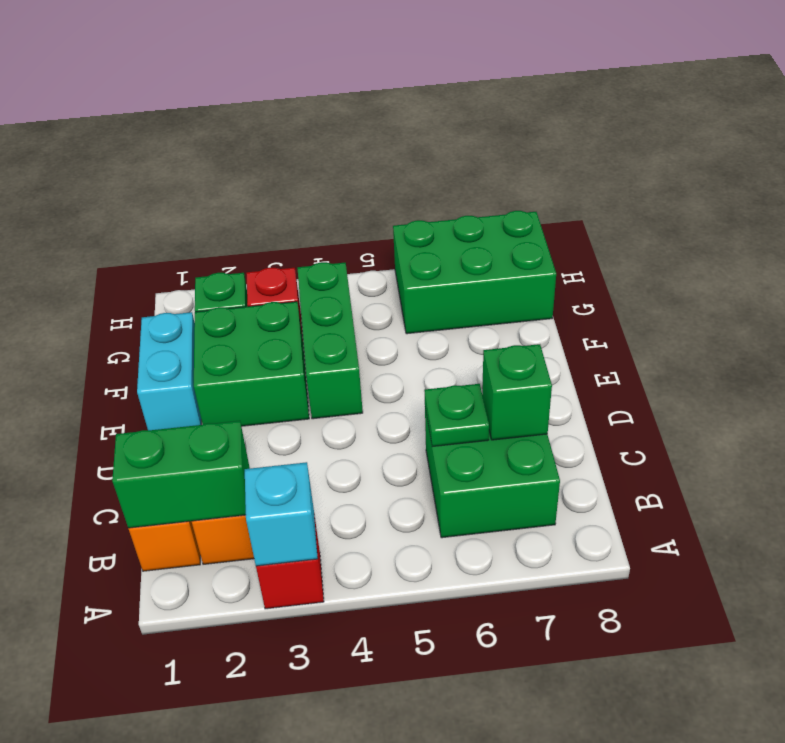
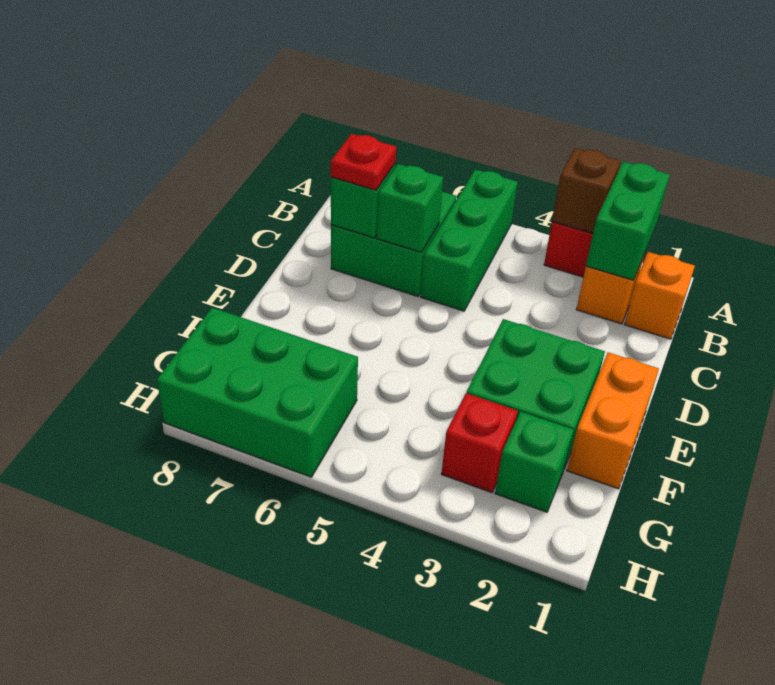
cyan 1x1 brick [245,462,318,566] -> brown 1x1 brick [552,148,620,233]
green 1x2 brick [112,421,250,528] -> green 1x2 brick turned to [586,162,670,280]
green 1x1 plate [424,384,489,446] -> green 1x1 brick [377,164,443,252]
none -> red 1x1 plate [331,134,396,190]
cyan 1x2 brick [137,312,201,430] -> orange 1x2 brick [567,352,659,489]
green 1x3 brick [297,262,363,419] -> green 1x3 brick moved to [420,169,517,311]

